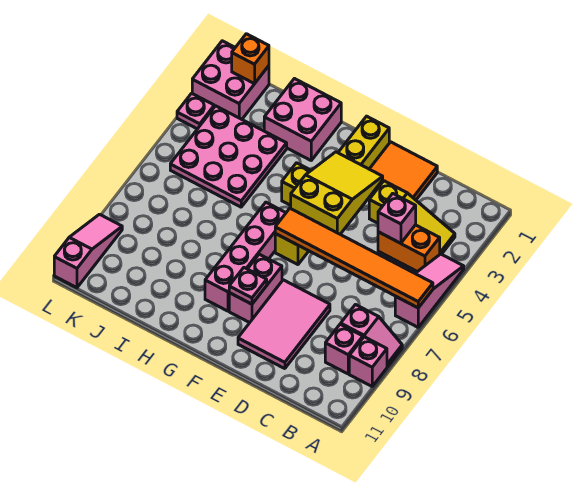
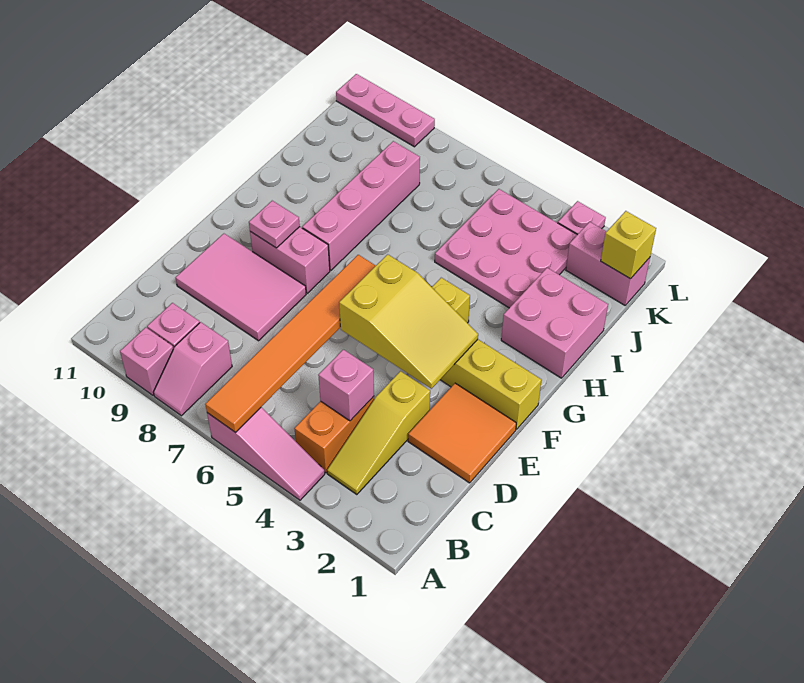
pink 1x4 brick [205,202,286,311] -> pink 1x4 brick turned to [302,141,420,270]
pink 2x2 brick [192,41,269,119] -> pink 1x2 brick [566,222,650,305]
orange 1x1 brick [232,34,269,84] -> yellow 1x1 brick [601,211,656,279]
pink 1x3 slope [54,214,122,288] -> pink 1x3 plate [336,74,435,147]

